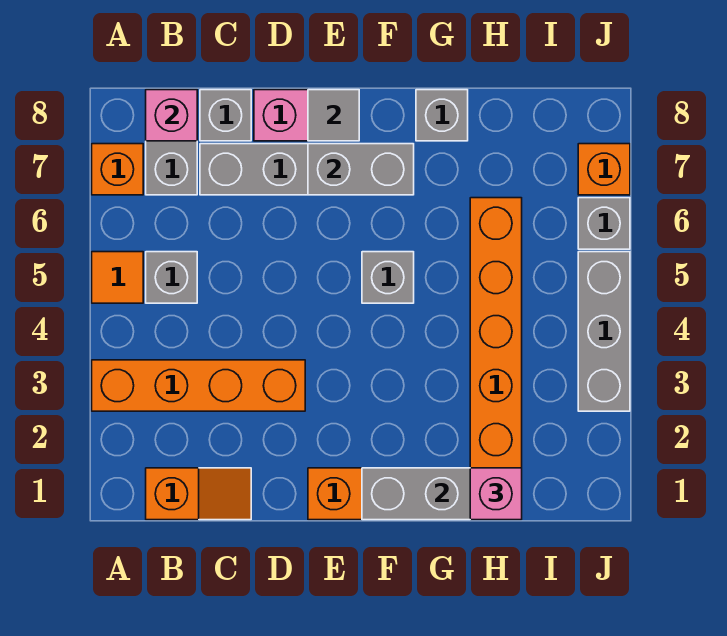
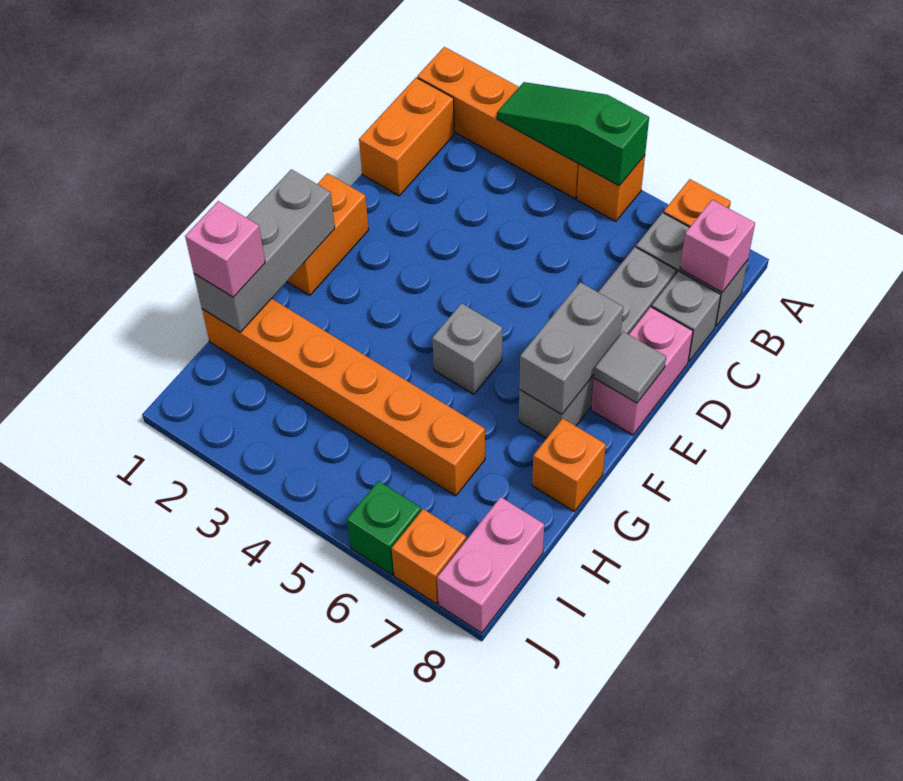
orange 1x4 brick [92,360,305,411] -> orange 1x4 brick turned to [417,47,579,199]
none -> green 1x3 slope [497,82,649,186]
orange 1x1 tile [92,252,143,303] -> orange 1x1 brick [577,155,645,221]
orange 1x2 slope [146,468,251,520] -> orange 1x2 brick [359,78,454,196]
grey 1x1 brick [146,252,197,303] -> none
grey 1x1 brick [416,90,468,141] -> orange 1x1 brick [532,418,606,512]
none -> pink 1x2 brick [437,497,544,633]
grey 1x3 brick [578,252,630,411] -> none
grey 1x1 brick [578,198,630,249] -> green 1x1 brick [347,481,421,575]

